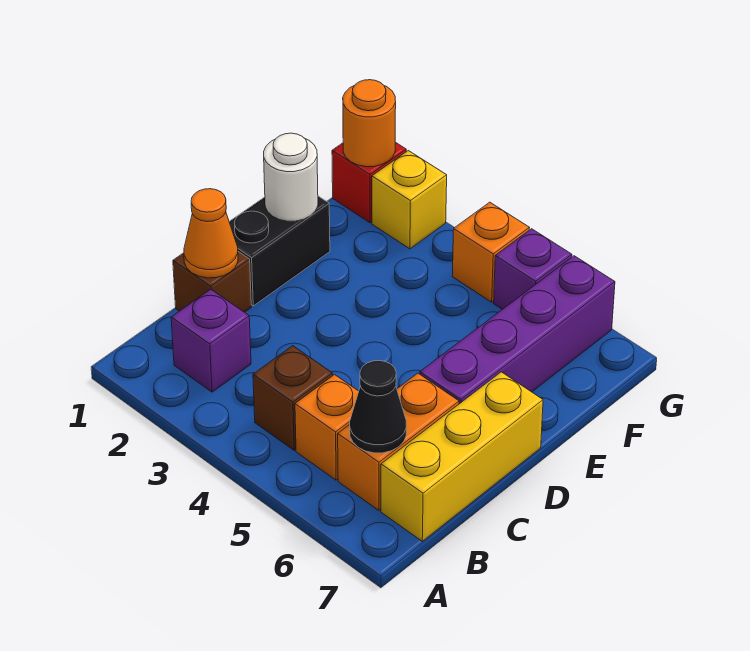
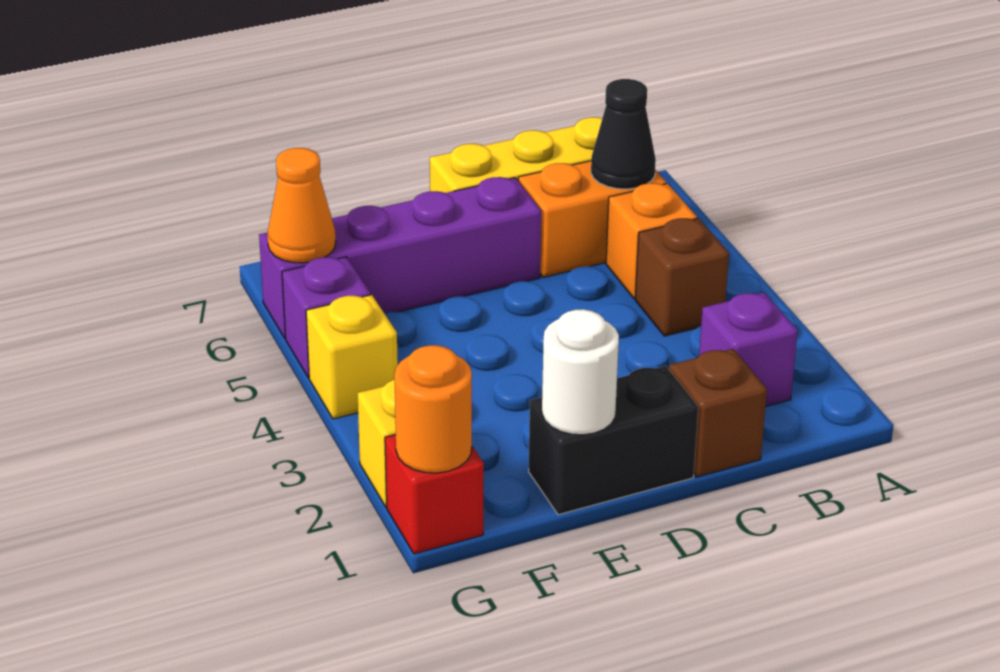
orange 1x1 cone [184,189,238,278] -> orange 1x1 cone moved to [267,148,336,263]
orange 1x1 brick [452,202,529,302] -> yellow 1x1 brick [306,295,398,419]

